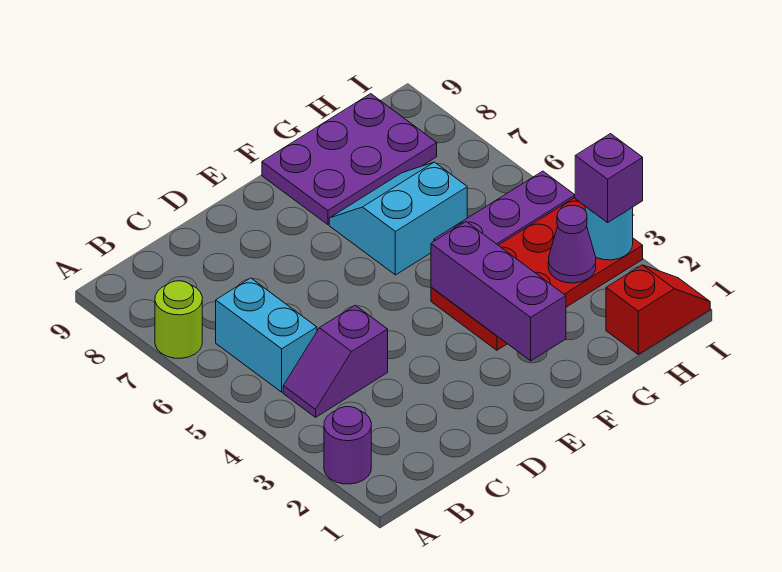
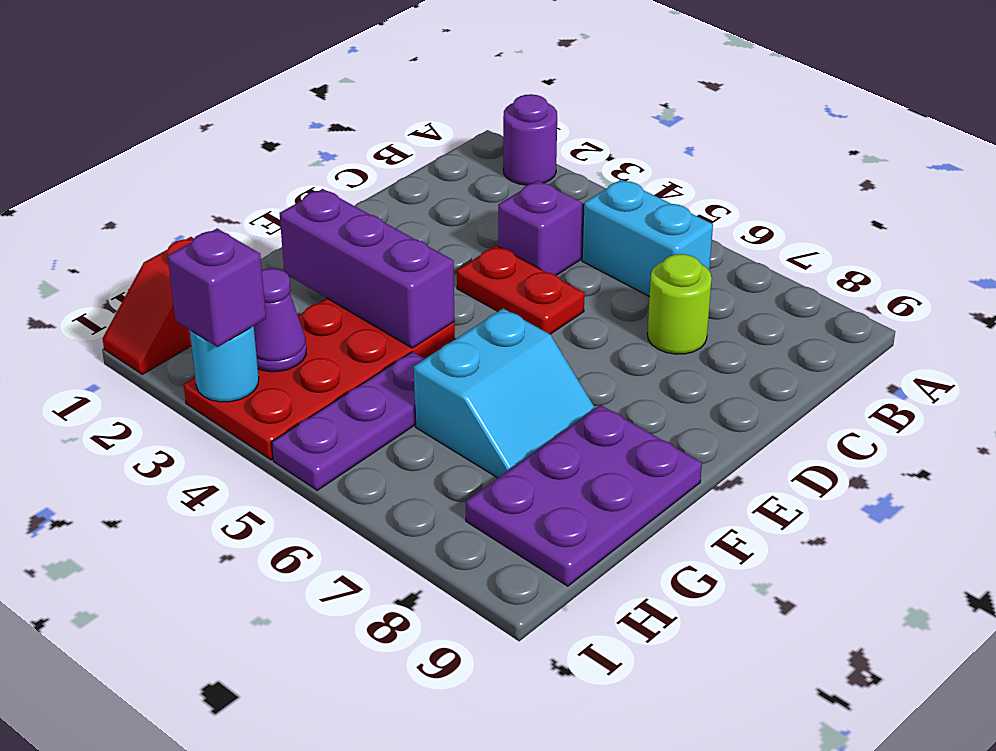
lime 1x1 round brick [155,281,202,358] -> lime 1x1 round brick moved to [647,254,712,354]
none -> red 1x2 plate [457,246,585,334]

